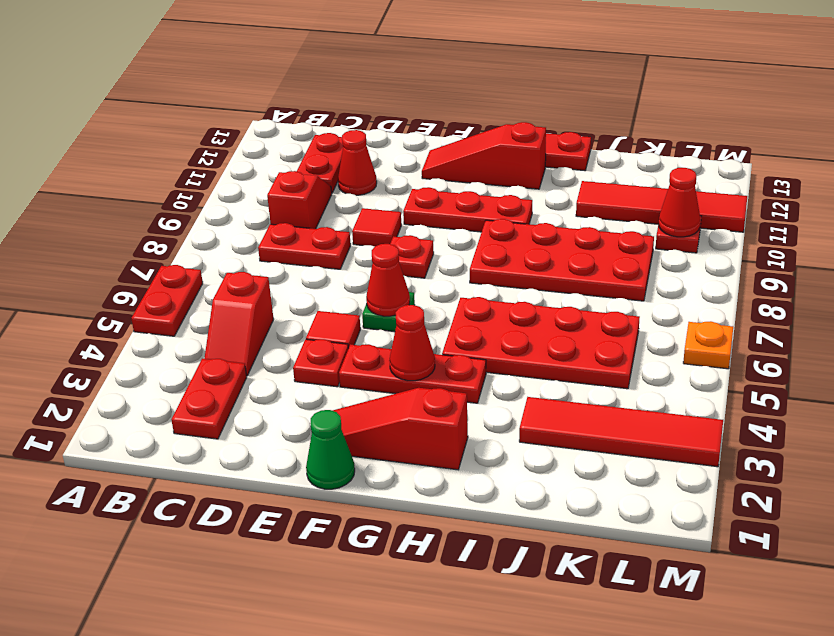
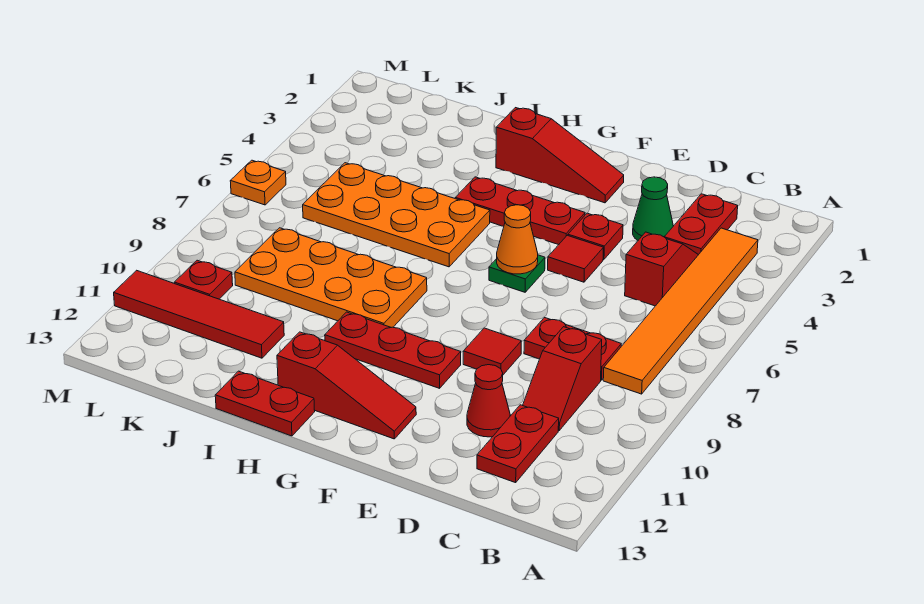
red 1x2 plate [131,265,203,336] -> none
none -> orange 1x6 tile [603,228,758,394]
green 1x1 cone [306,410,355,489] -> green 1x1 cone moved to [633,177,673,240]
red 1x1 cone [366,244,410,316] -> orange 1x1 cone [497,205,538,274]
red 1x1 plate [390,235,434,278] -> none
red 1x1 cone [389,305,435,381] -> none
red 2x4 plate [442,297,640,389] -> orange 2x4 plate [303,163,490,267]
red 2x4 plate [470,219,654,301] -> orange 2x4 plate [235,228,427,328]
red 1x4 tile [519,397,723,467] -> none
red 1x1 cone [659,168,700,237] -> none

